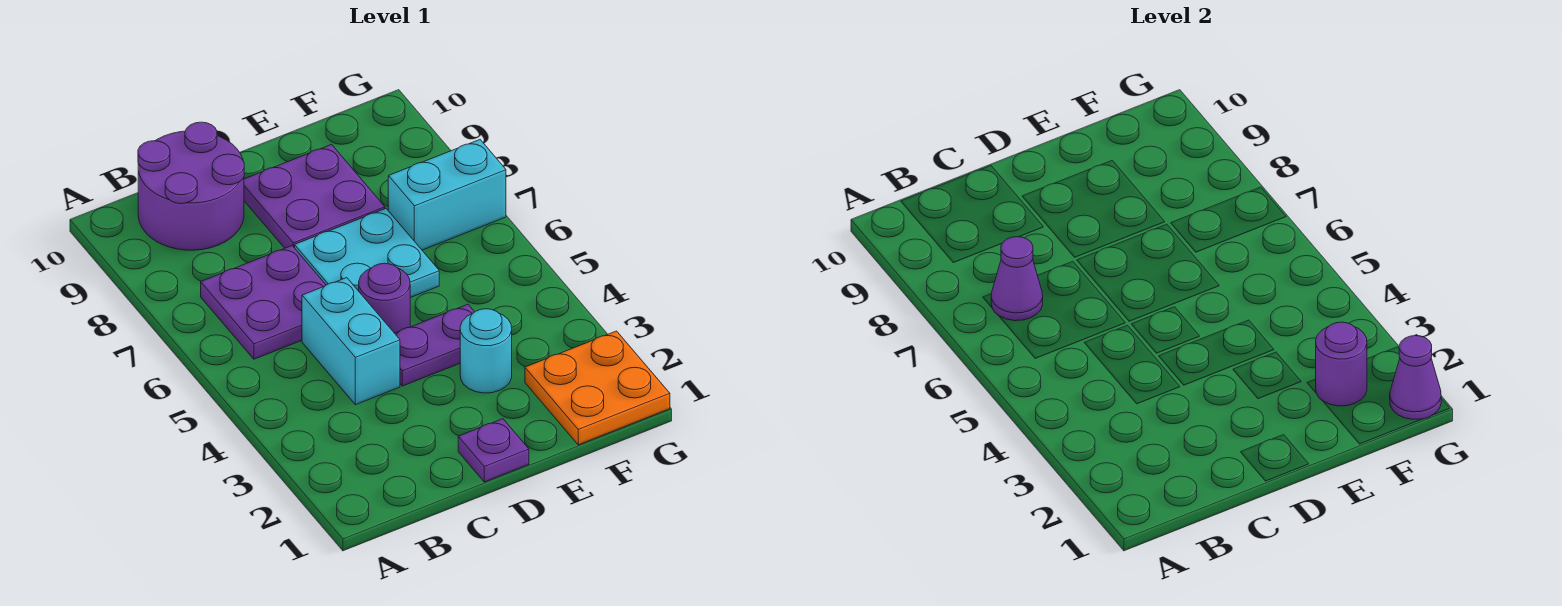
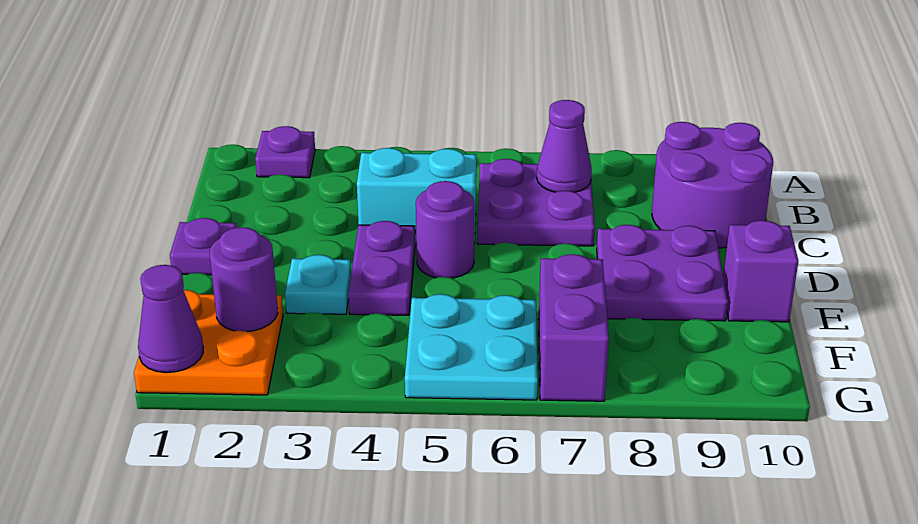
none -> purple 1x1 plate [255,126,315,178]
cyan 2x2 plate [295,209,439,298] -> cyan 2x2 plate moved to [405,294,538,400]
cyan 1x1 round brick [460,309,512,393] -> cyan 1x1 plate [285,255,351,314]
none -> purple 1x1 brick [723,220,798,322]
cyan 1x2 brick [388,140,506,250] -> purple 1x2 brick [538,254,609,401]

